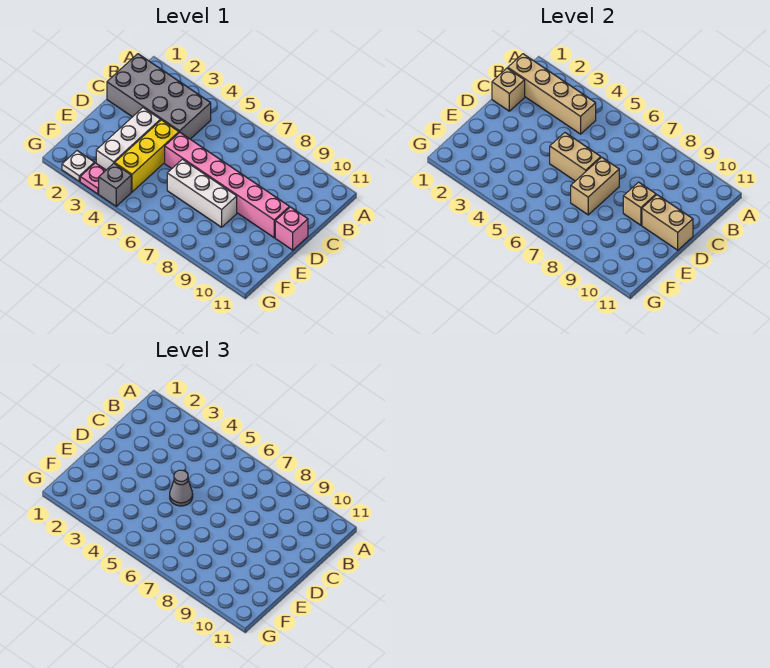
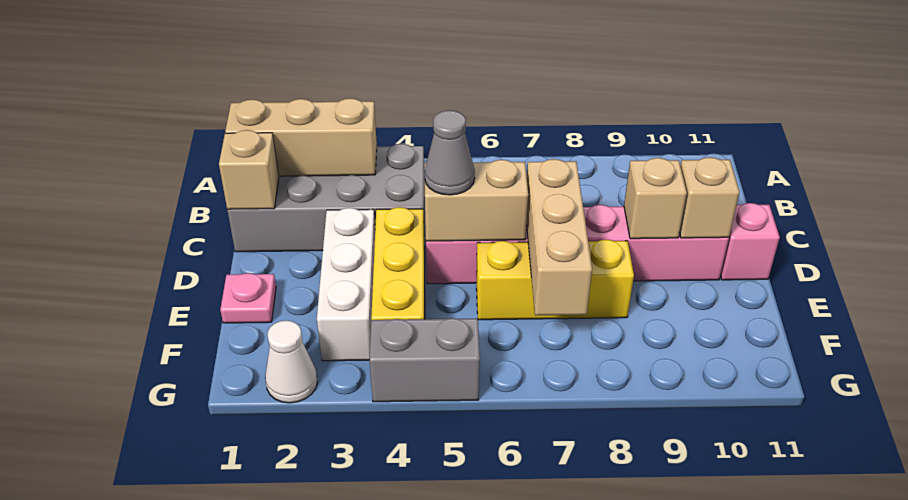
tan 1x4 brick [508,54,596,134] -> tan 1x3 brick [225,98,377,176]
tan 1x2 brick [571,157,619,215] -> tan 1x3 brick [527,159,592,315]
tan 1x2 brick [642,195,693,250] -> tan 1x1 brick [679,157,740,238]
white 1x3 brick [167,159,237,227] -> yellow 1x3 brick [476,240,634,320]
white 1x1 plate [62,151,95,181] -> white 1x1 cone [265,321,317,403]
pink 1x1 plate [80,163,106,194] -> pink 1x1 plate moved to [220,273,276,323]
grey 1x1 brick [99,164,131,206] -> grey 1x2 brick [369,318,480,402]

